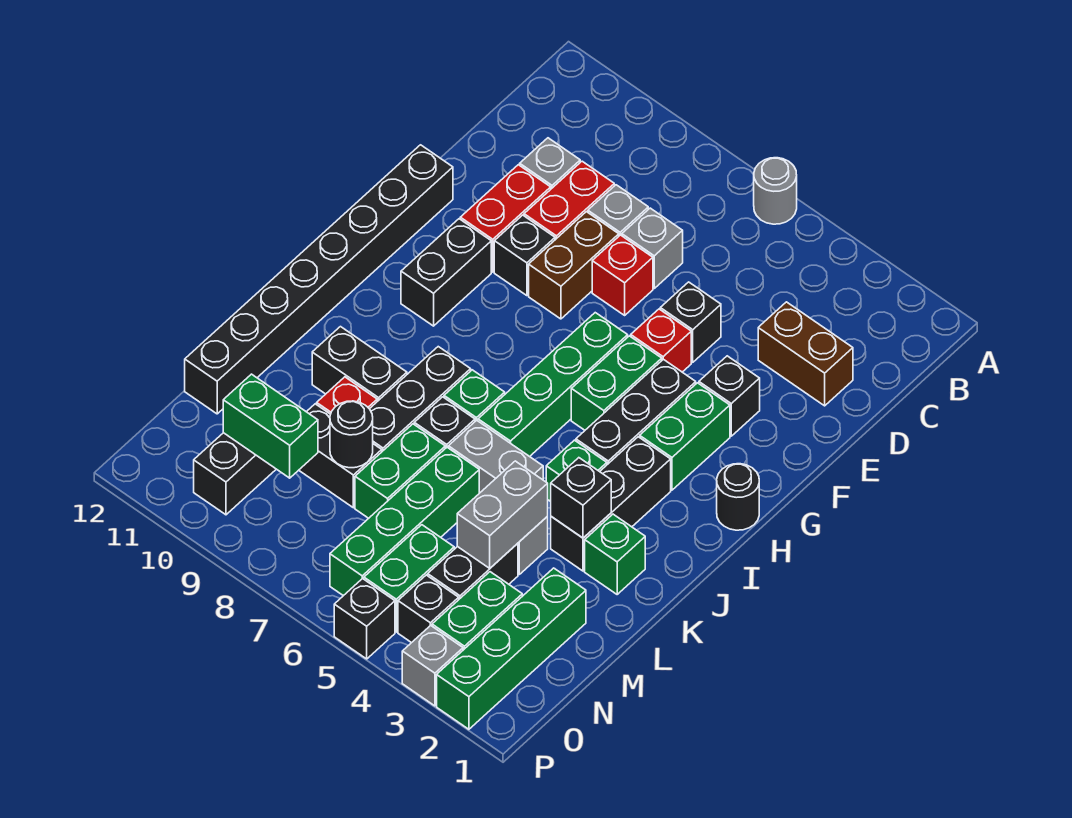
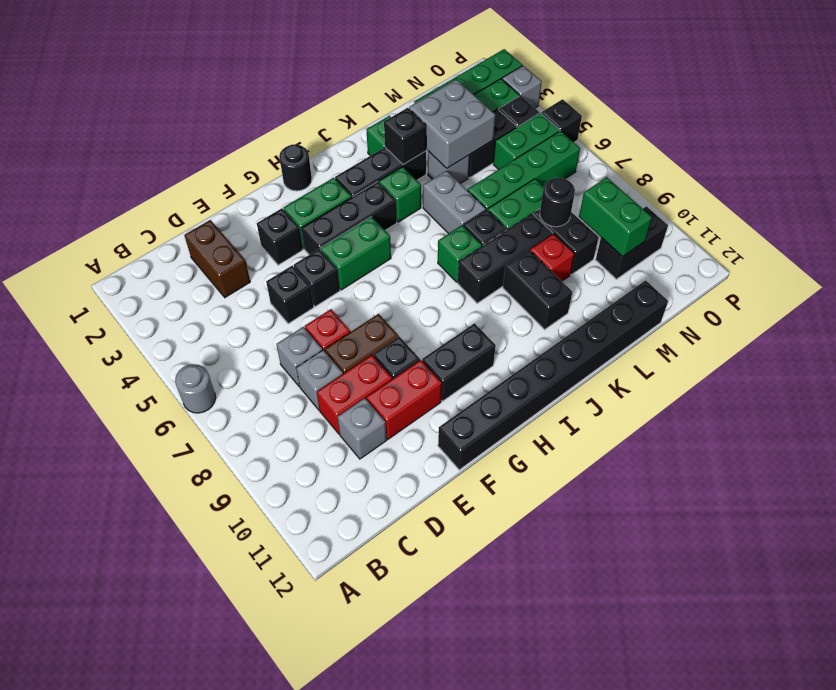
red 1x1 brick [631,309,691,372] -> black 1x1 brick [294,249,340,307]
green 1x4 brick [478,313,628,457] -> none
grey 1x2 brick [457,461,548,568] -> grey 2x2 brick [409,79,495,168]

